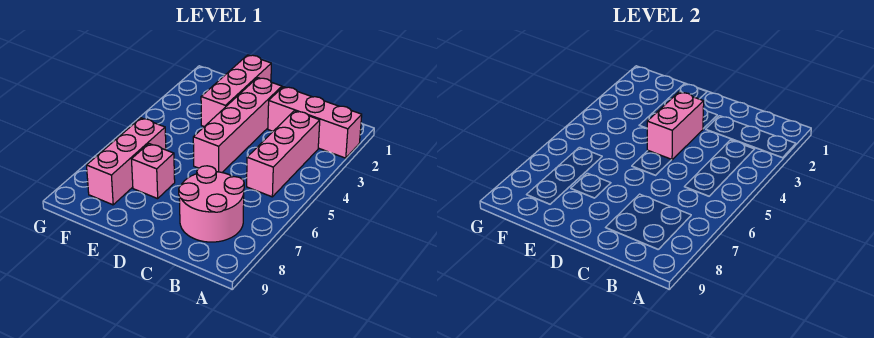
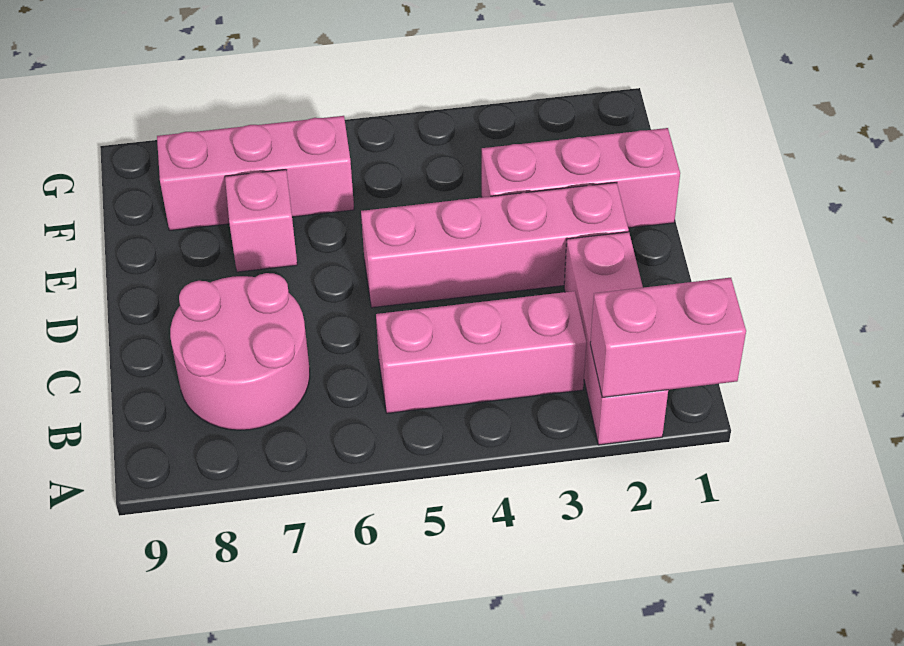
pink 1x2 brick [647,92,704,160] -> pink 1x2 brick moved to [590,278,746,397]

